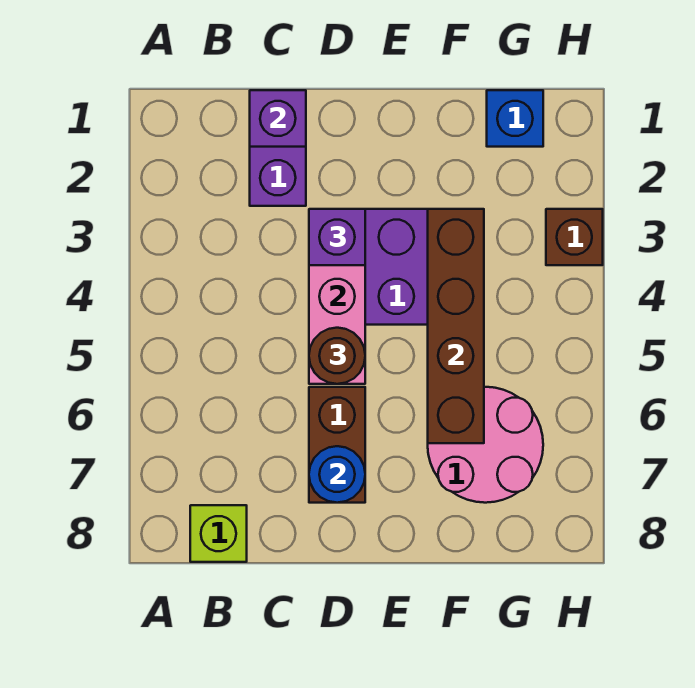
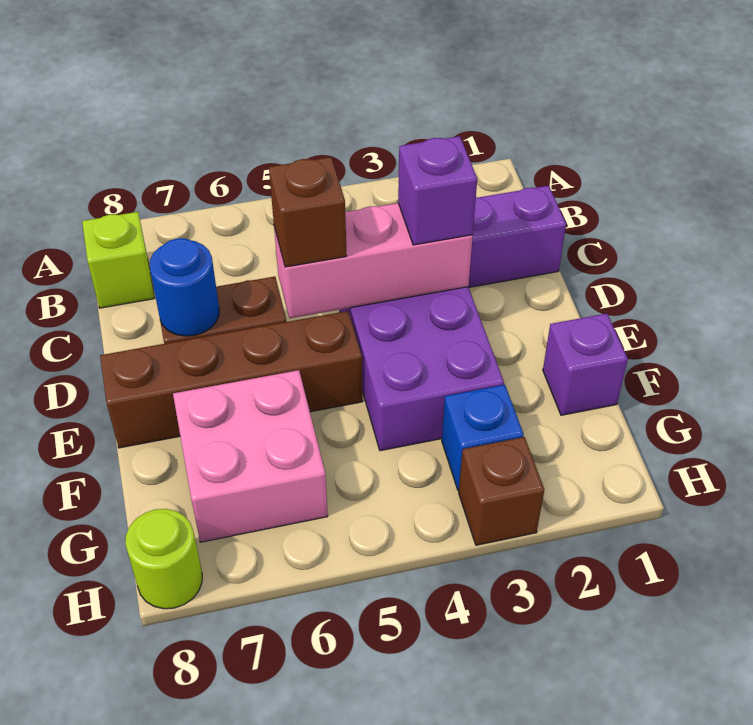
purple 1x1 brick [250,90,306,147] -> purple 1x1 brick moved to [543,314,628,415]
brown 1x1 round brick [309,328,365,384] -> brown 1x1 brick [269,157,347,267]
brown 1x4 brick [428,209,484,443] -> brown 1x4 brick moved to [100,311,363,448]
pink 2x2 round brick [428,387,543,503] -> pink 2x2 brick [173,370,328,542]
blue 1x1 brick [487,90,543,147] -> blue 1x1 brick moved to [442,385,524,490]
none -> lime 1x1 round brick [125,509,202,609]

